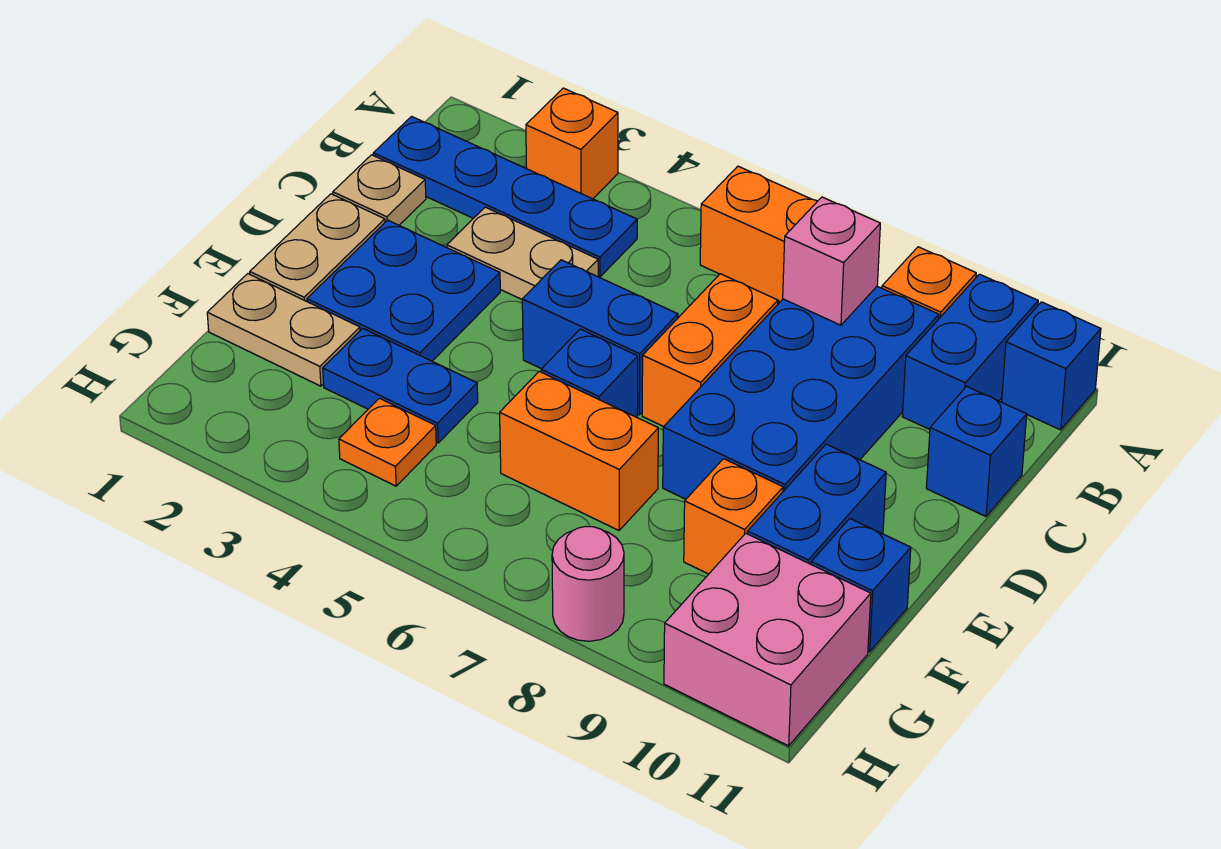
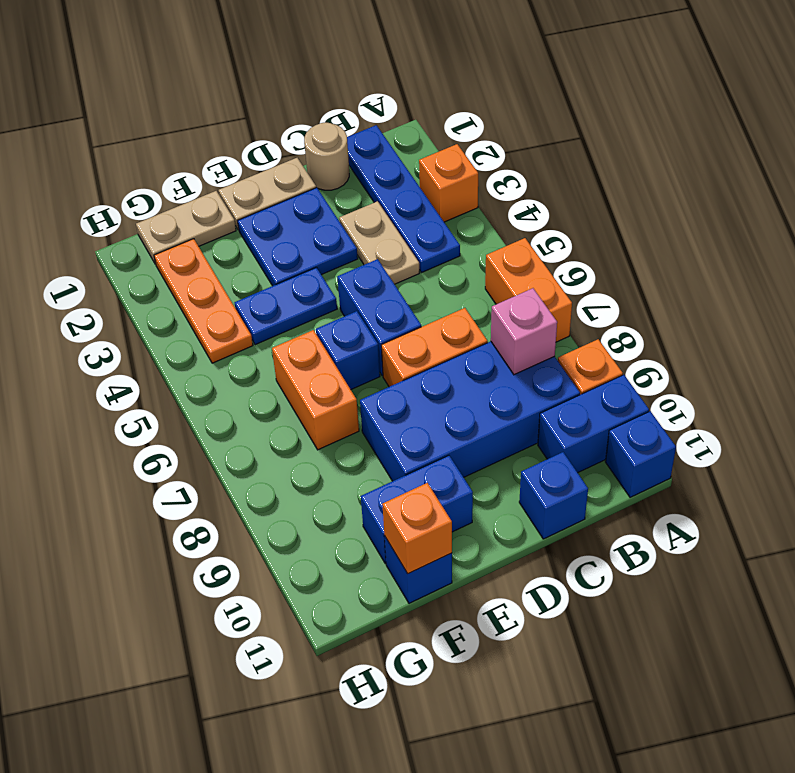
tan 1x1 plate [333,155,426,225] -> tan 1x1 round brick [304,122,349,190]
tan 1x2 plate [207,274,360,386] -> tan 1x2 plate turned to [136,191,236,264]
blue 1x2 plate [323,328,478,443] -> blue 1x2 plate turned to [235,267,337,345]
orange 1x1 brick [684,459,783,574] -> orange 1x1 brick moved to [382,483,452,574]
orange 1x1 plate [339,398,436,486] -> orange 1x3 plate [154,239,253,363]
pink 2x2 brick [664,533,871,746] -> none
pink 1x1 round brick [552,527,624,641] -> none

